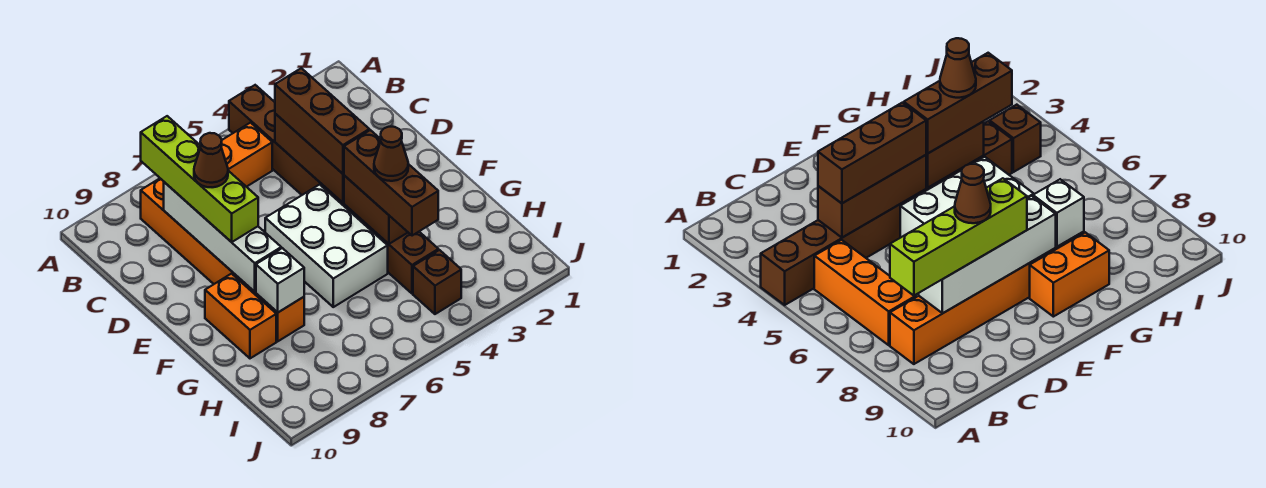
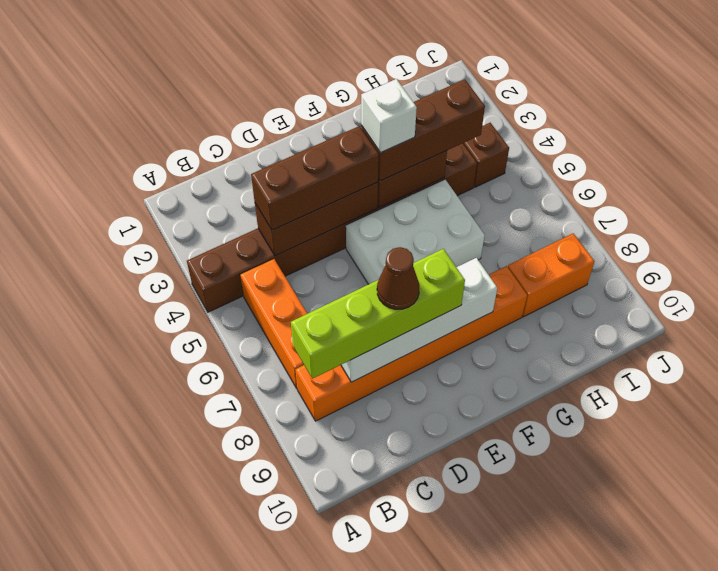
orange 1x2 brick [205,274,276,358] -> orange 1x2 brick moved to [508,233,594,317]
brown 1x1 cone [374,127,408,181] -> none
white 1x1 brick [256,248,304,312] -> white 1x1 brick moved to [361,79,417,153]

